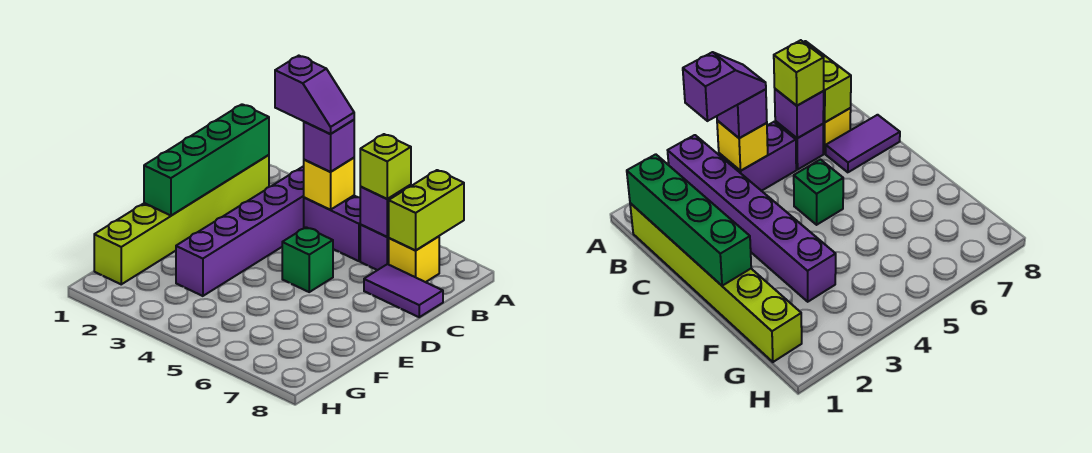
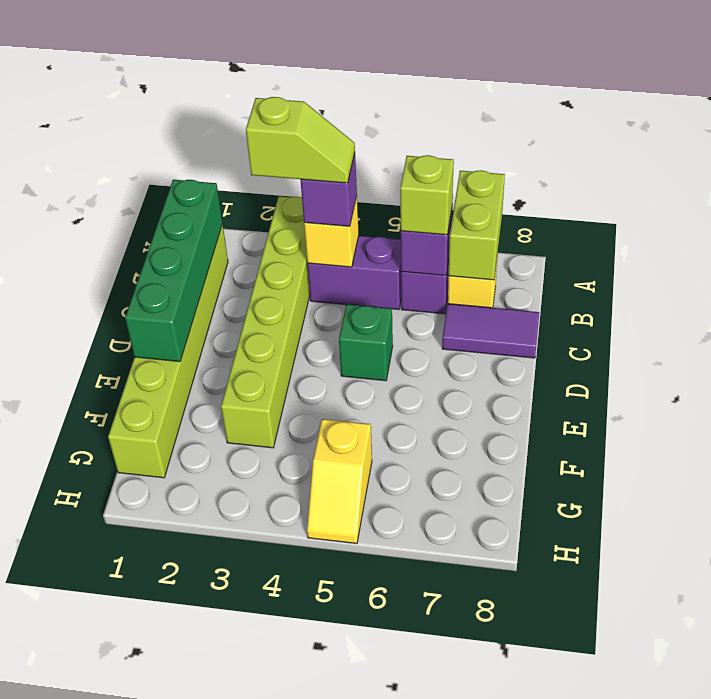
purple 1x6 brick [176,166,304,296] -> lime 1x6 brick [221,196,310,448]
purple 1x2 slope [275,56,354,134] -> lime 1x2 slope [246,97,355,183]
none -> yellow 1x2 slope [307,419,372,544]

